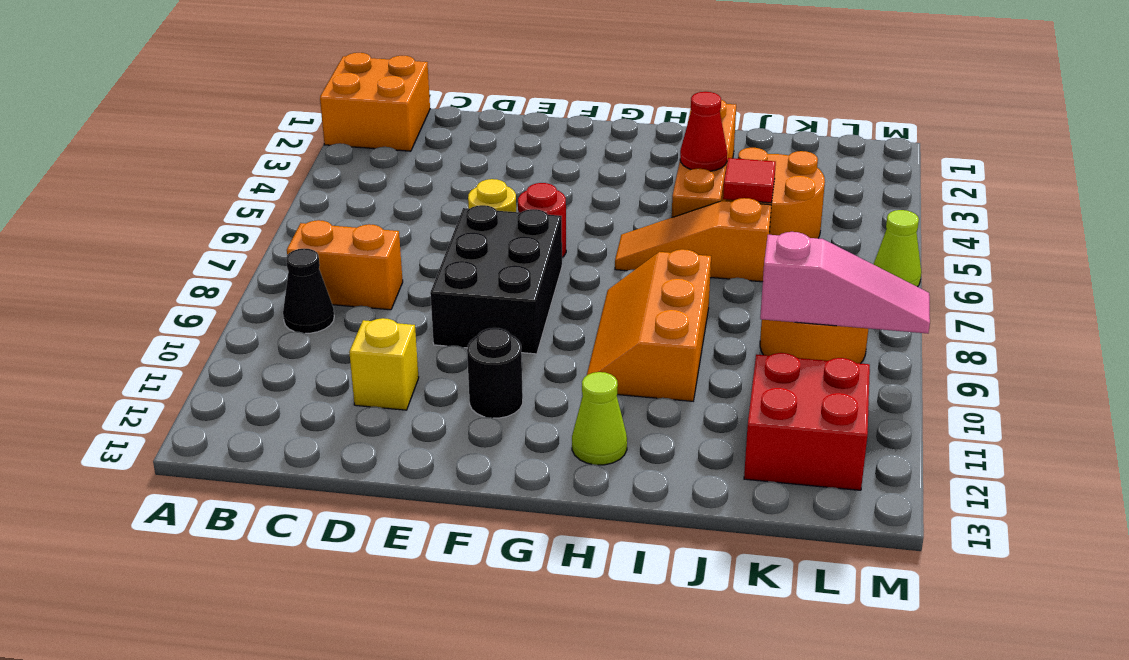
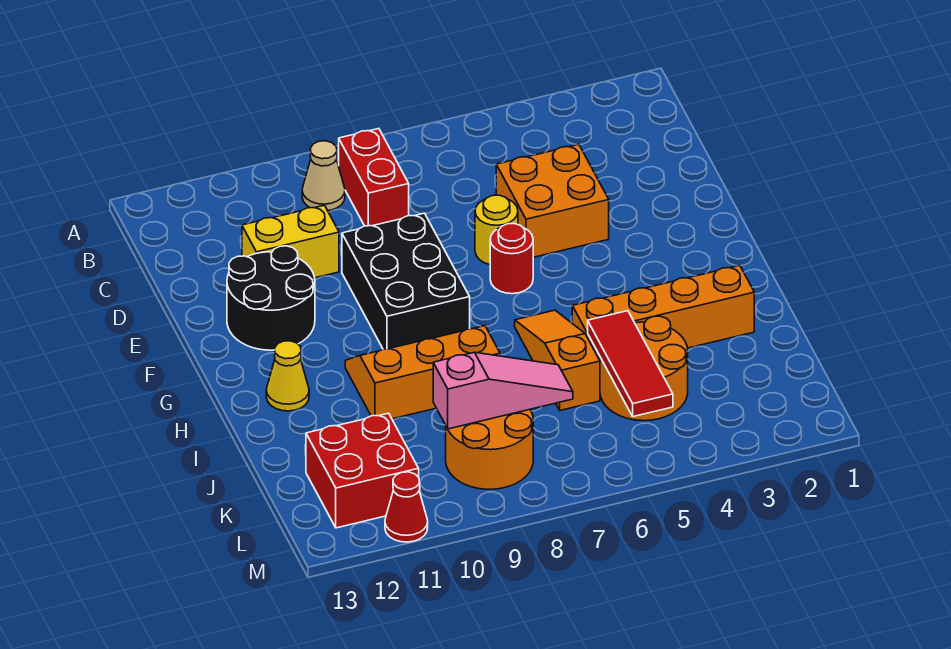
orange 2x2 brick [320,53,430,151] -> orange 2x2 brick moved to [496,144,609,257]
orange 1x2 brick [287,220,403,310] -> red 1x2 brick [339,129,409,226]
black 1x1 cone [283,249,334,333] -> tan 1x1 cone [302,141,345,211]
yellow 1x1 brick [349,318,419,410] -> yellow 1x2 brick [242,205,339,278]
black 2x3 brick [430,205,562,354] -> black 2x3 brick turned to [342,213,470,349]
black 1x1 round brick [467,328,523,418] -> black 2x2 round brick [227,246,315,350]
lime 1x1 cone [572,372,627,465] -> yellow 1x1 cone [266,341,309,411]
red 1x1 cone [680,92,727,171] -> red 1x1 cone moved to [385,472,428,542]
red 1x1 tile [723,158,776,203] -> red 1x3 tile [588,311,673,417]
pink 1x3 slope [760,232,930,333] -> pink 1x3 slope turned to [433,352,573,429]
lime 1x1 cone [873,210,921,287] -> none

